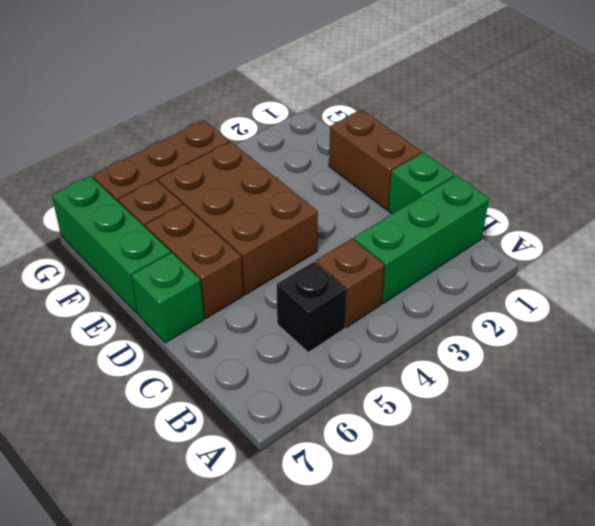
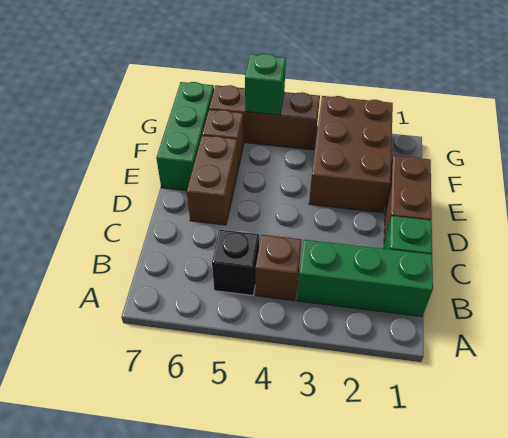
brown 2x3 brick [158,142,318,295] -> brown 2x3 brick moved to [309,96,393,213]
green 1x1 brick [131,253,204,343] -> green 1x1 brick moved to [245,54,286,115]

